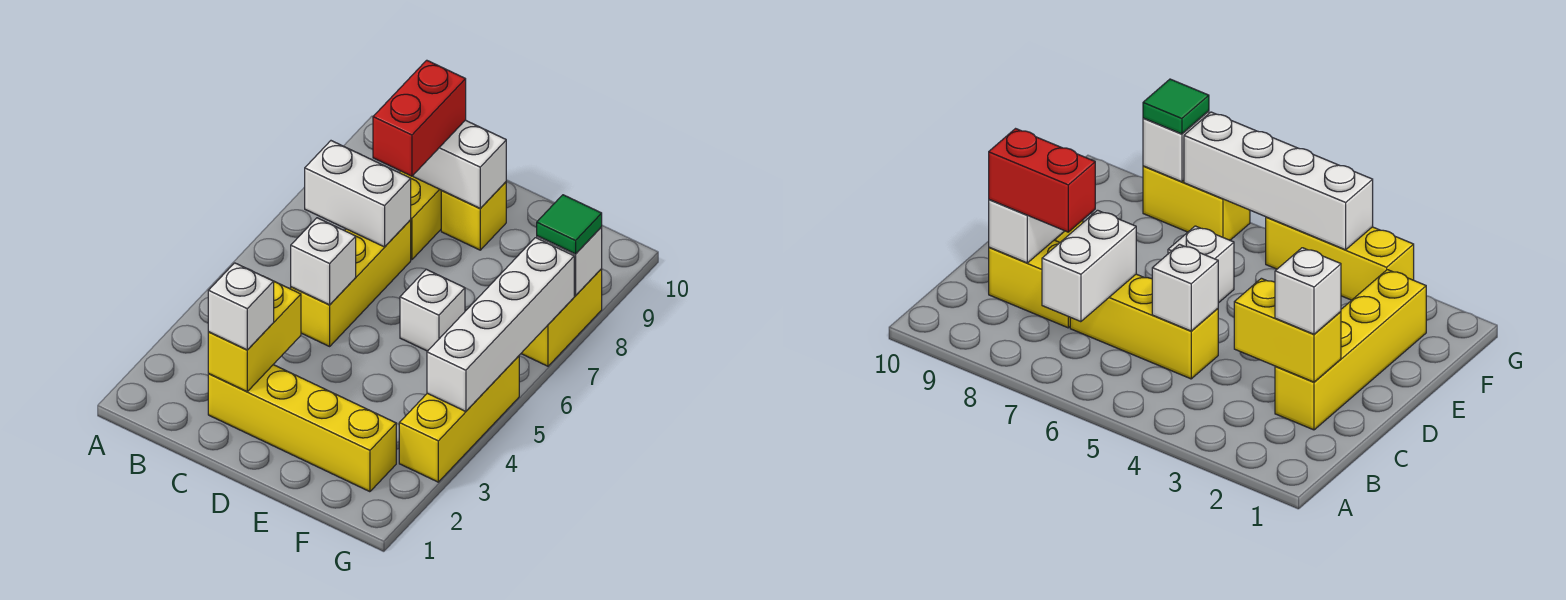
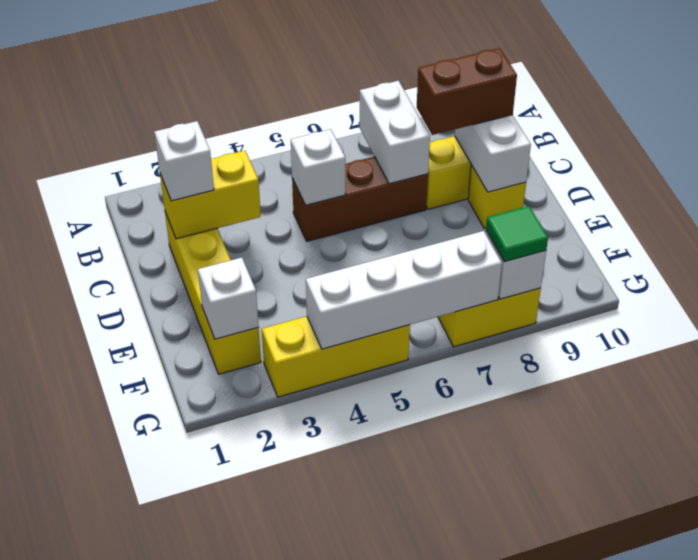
yellow 1x3 brick [291,220,411,346] -> brown 1x3 brick [292,157,428,241]
red 1x2 brick [373,60,466,176] -> brown 1x2 brick [417,48,517,135]
white 1x1 brick [400,269,465,351] -> white 1x1 brick moved to [198,258,259,339]

